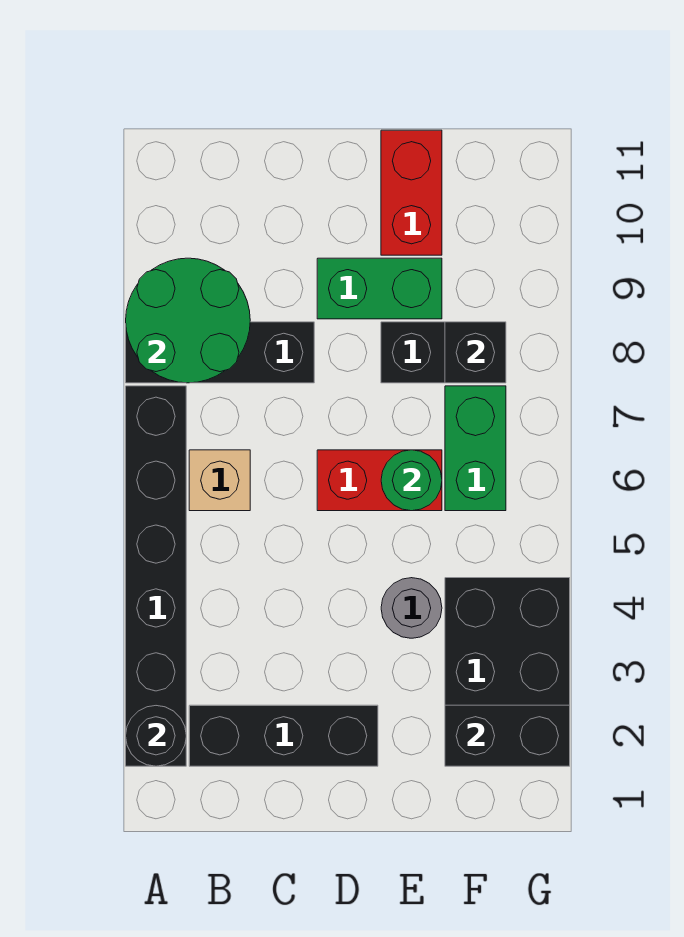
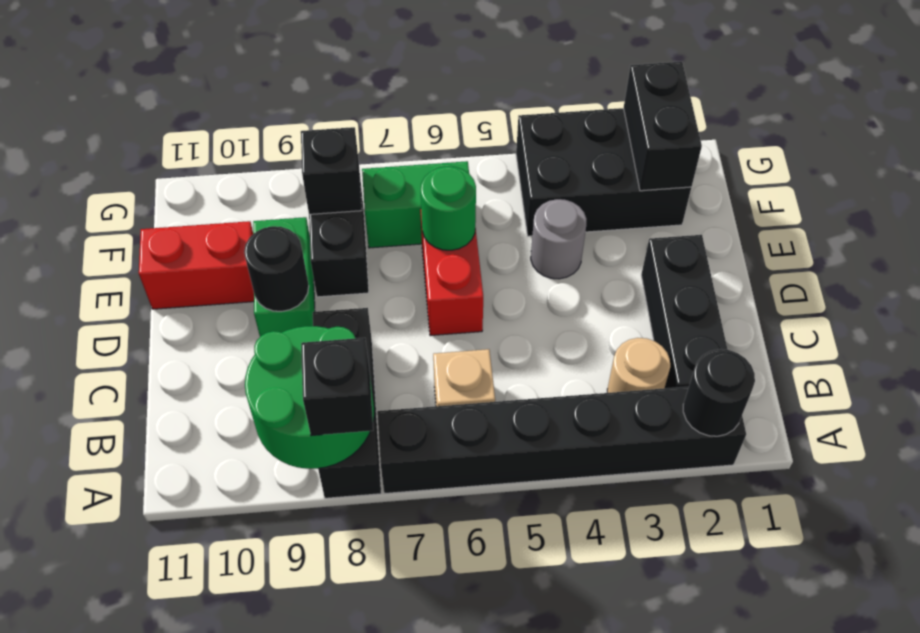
none -> black 1x1 brick [301,338,373,436]
none -> tan 1x1 round brick [607,338,670,393]
none -> black 1x1 round brick [244,226,309,311]

